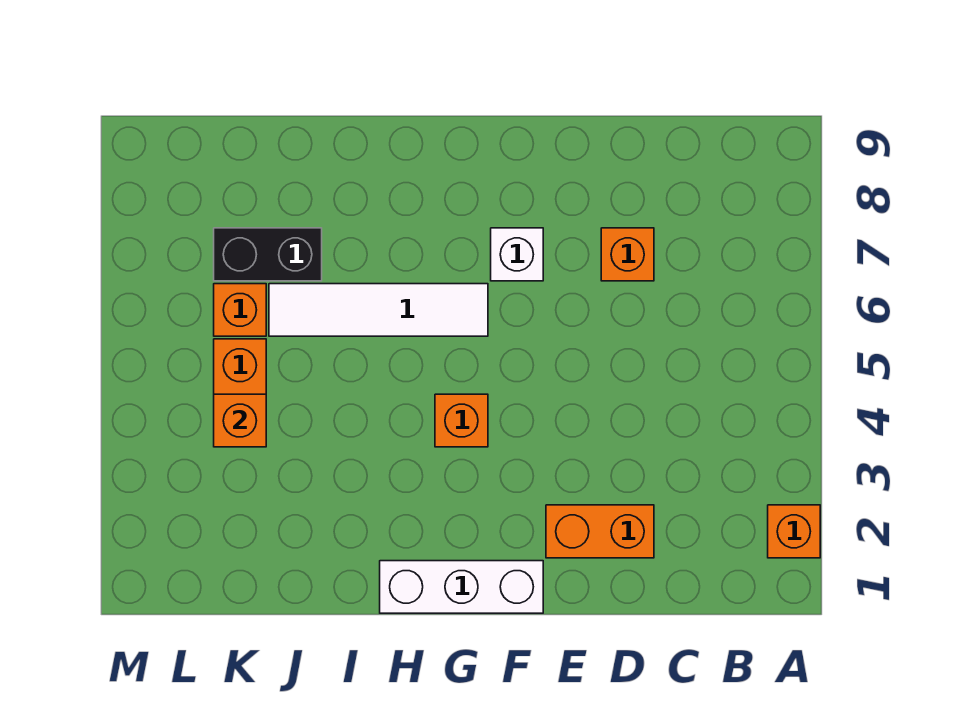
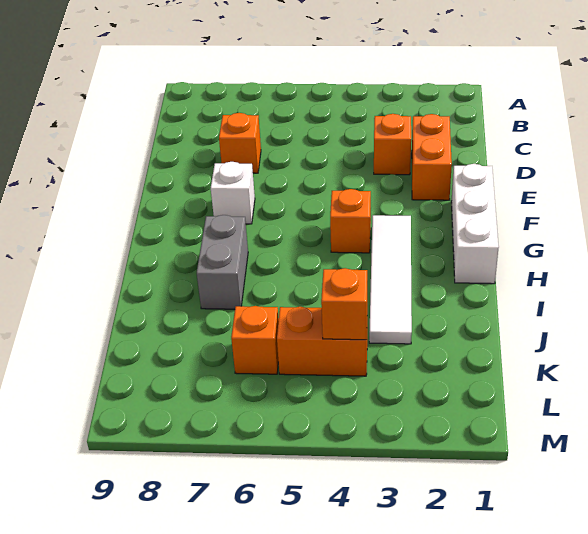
orange 1x1 brick [768,505,820,558] -> orange 1x1 brick moved to [374,114,411,175]
white 1x4 tile [269,284,488,336] -> white 1x4 tile moved to [369,215,412,344]
none -> grey 1x2 brick [197,215,248,309]
black 1x2 brick [214,228,322,281] -> none

